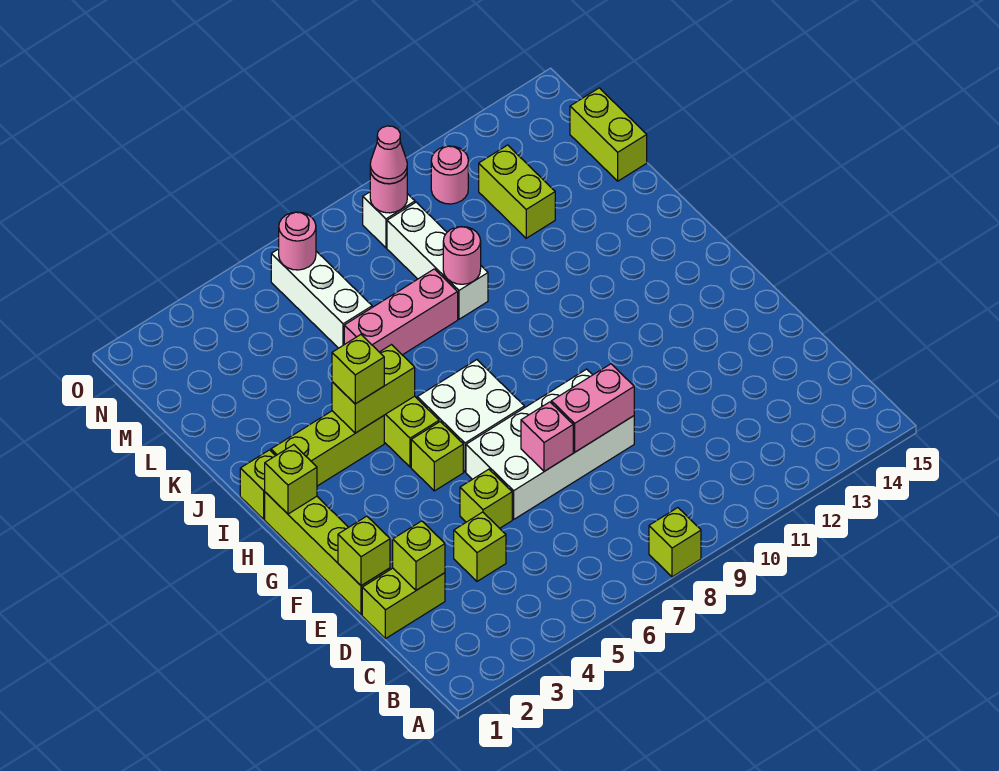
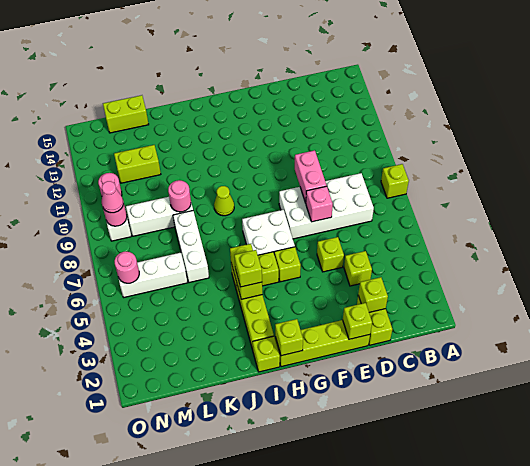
white 2x4 brick [466,369,634,519] -> white 2x4 brick turned to [279,173,374,239]
none -> lime 1x1 cone [214,186,234,216]
pink 1x3 brick [344,269,458,355] -> white 1x3 brick [173,211,209,283]

